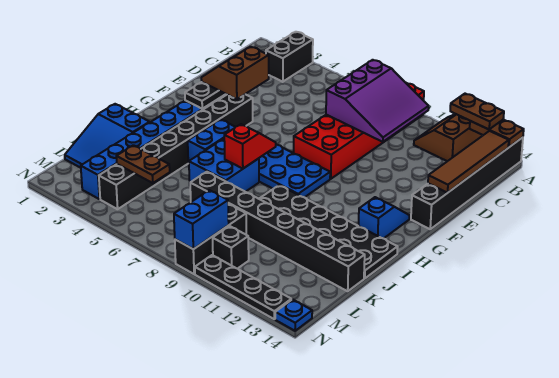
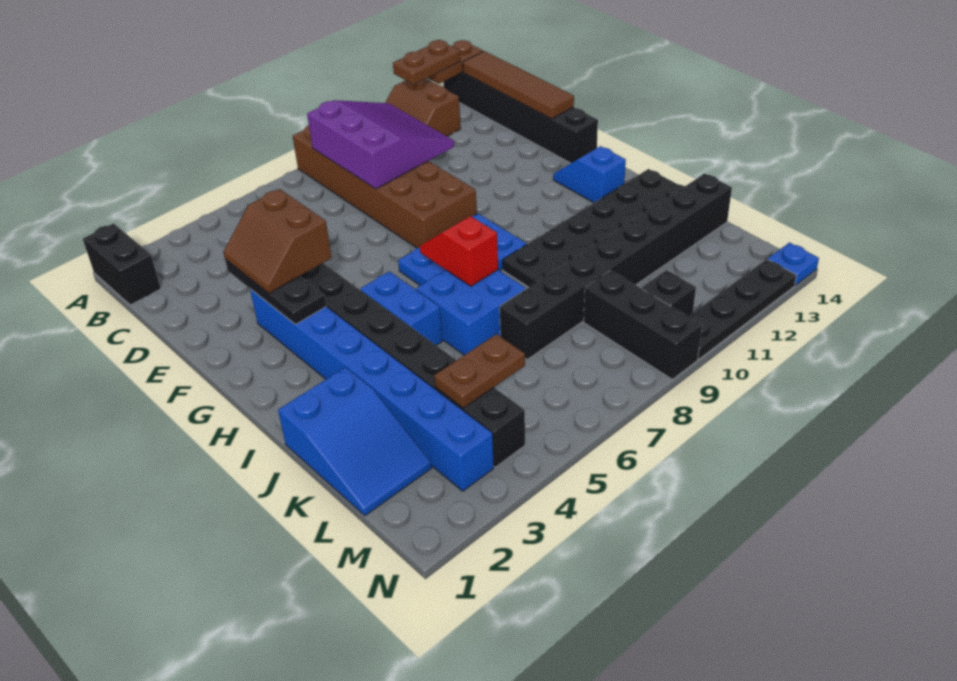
black 1x2 brick [266,32,313,82] -> black 1x2 brick moved to [83,223,161,305]
red 2x6 brick [294,83,424,179] -> brown 2x6 brick [293,125,477,248]
blue 1x2 brick [174,190,229,249] -> none

